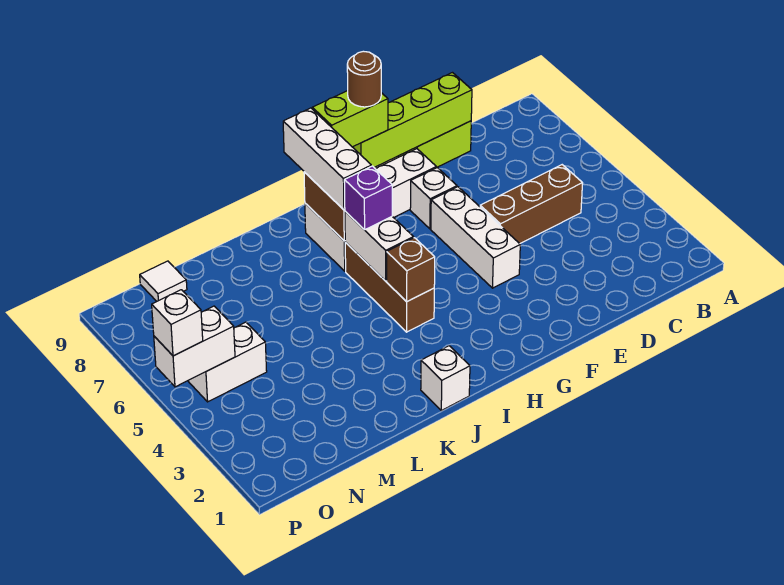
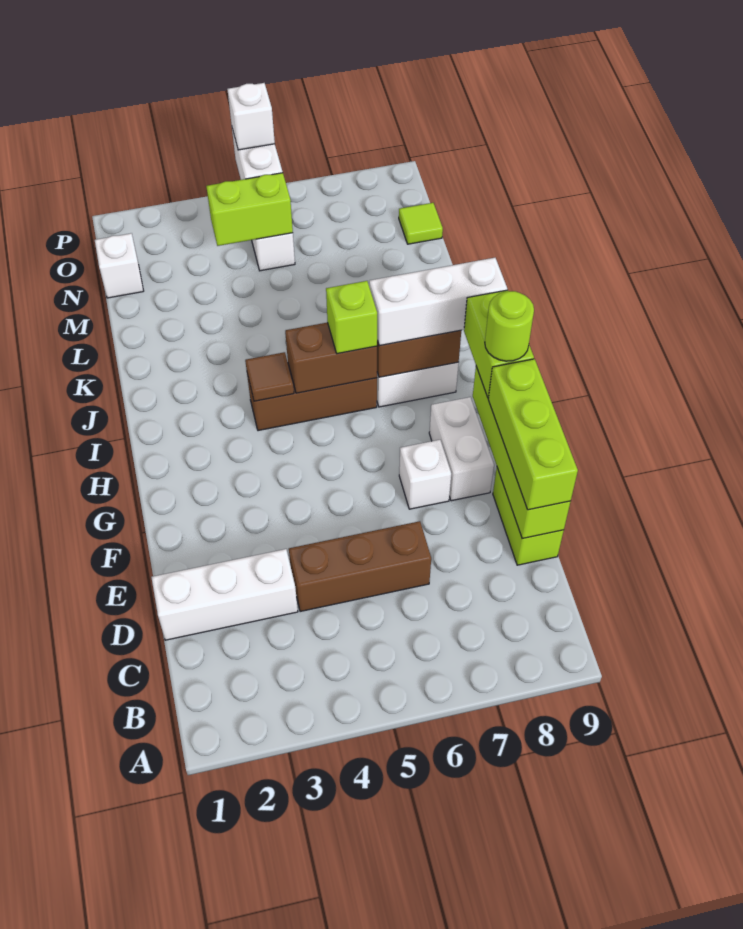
brown 1x3 brick [480,165,583,244] -> brown 1x3 brick turned to [289,521,431,612]
none -> lime 1x3 brick [488,359,578,510]
white 1x3 brick [431,187,520,288] -> white 1x3 brick moved to [151,549,298,640]
brown 1x1 round brick [347,51,381,107] -> lime 1x1 round brick [485,291,534,361]
brown 1x1 brick [387,238,435,302] -> brown 1x1 tile [245,352,294,401]
white 1x2 brick [345,211,414,281] -> brown 1x2 brick [285,322,377,393]
purple 1x1 brick [344,166,392,230] -> lime 1x1 brick [326,281,377,354]
white 1x1 brick [421,346,470,411] -> white 1x1 brick moved to [95,233,143,298]
none -> lime 1x2 brick [206,173,293,246]
white 1x1 tile [140,261,187,301] -> lime 1x1 tile [399,203,443,244]

